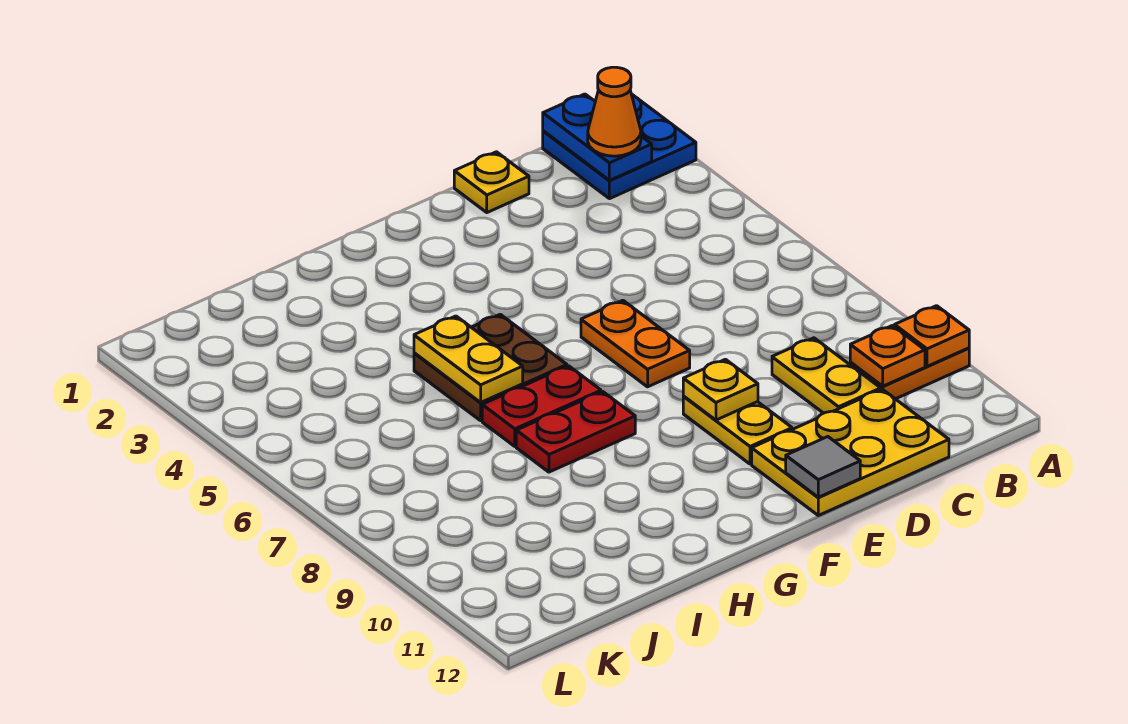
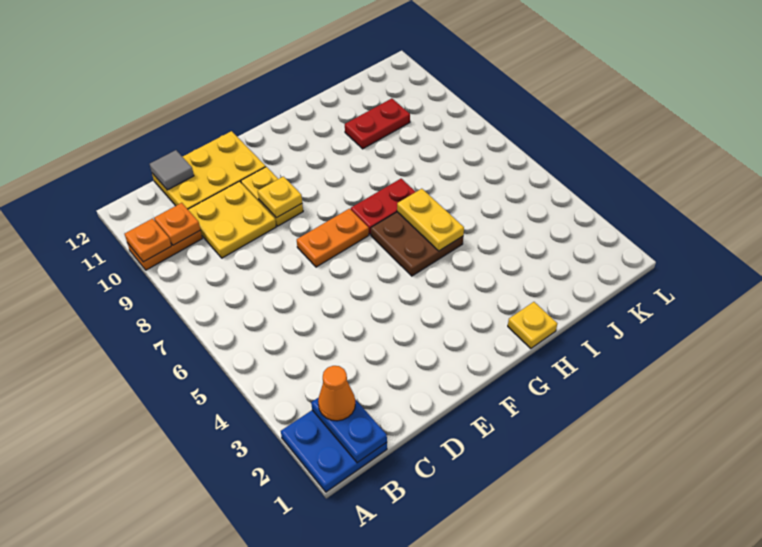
yellow 1x2 plate [772,338,881,413] -> yellow 2x2 plate [188,181,276,258]
yellow 1x1 plate [454,152,529,213] -> yellow 1x1 plate moved to [508,302,557,349]
orange 1x2 plate [581,300,690,387] -> orange 1x2 plate turned to [297,209,369,267]
grey 1x1 tile [786,437,860,497] -> grey 1x1 tile moved to [150,150,194,190]
red 1x2 plate [516,392,635,472] -> red 1x2 plate moved to [345,98,410,149]

